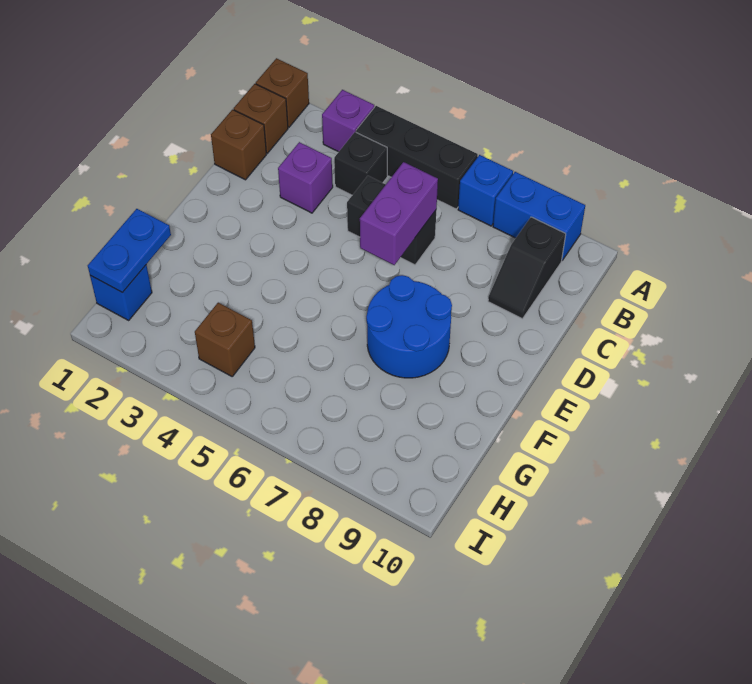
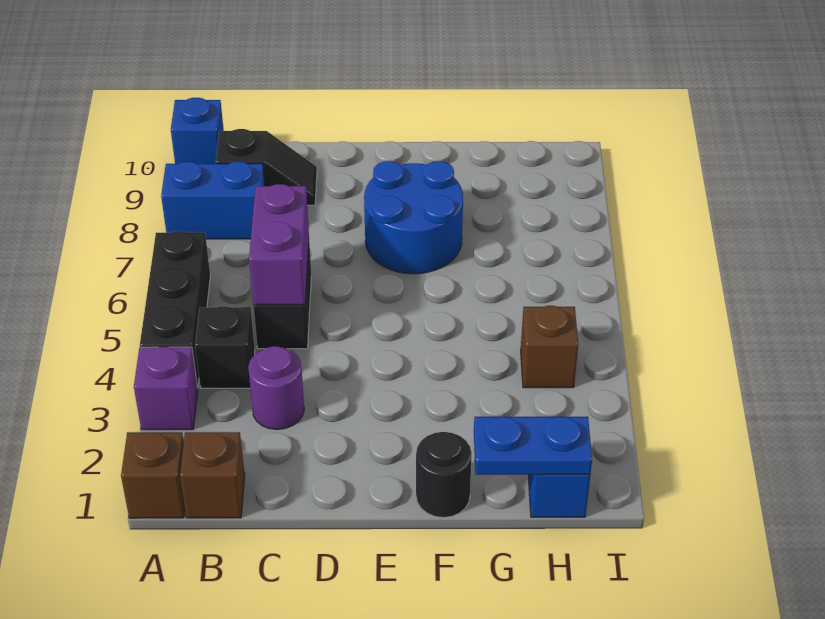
blue 1x1 brick [458,155,513,226] -> blue 1x1 brick moved to [171,98,224,164]
blue 1x2 brick [493,172,585,260] -> blue 1x2 brick turned to [161,162,265,239]
brown 1x1 brick [211,110,266,180] -> none
purple 1x1 brick [278,142,333,213] -> purple 1x1 round brick [248,346,304,429]
purple 1x2 brick [360,162,438,265] -> purple 1x2 brick turned to [249,184,309,305]
none -> black 1x1 round brick [416,432,472,518]

